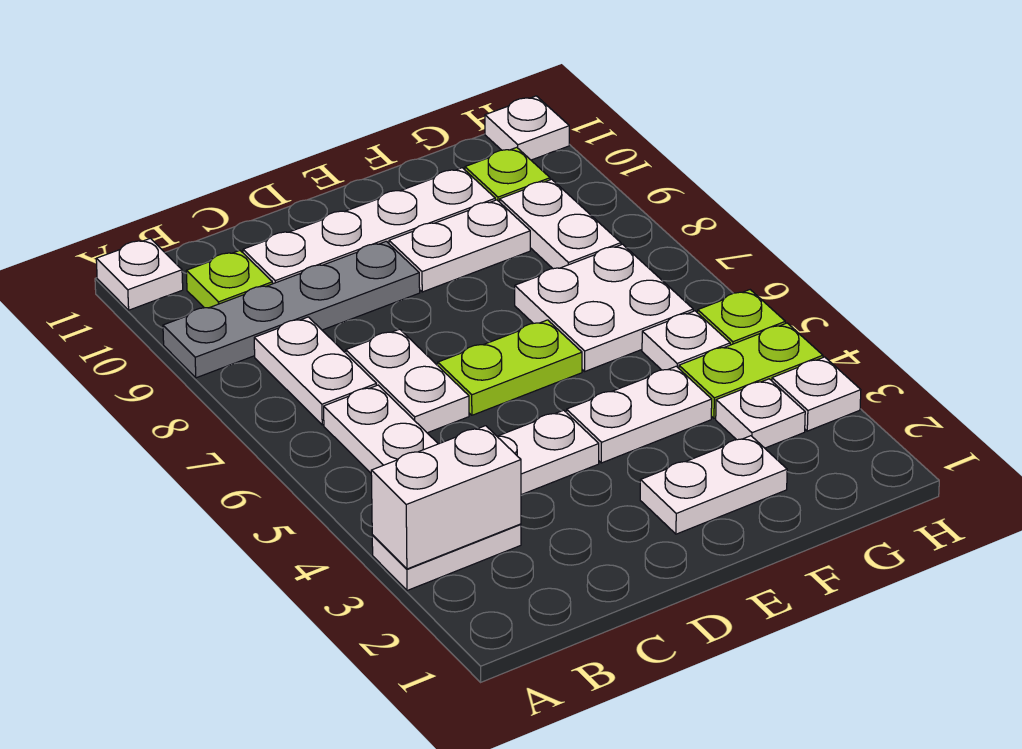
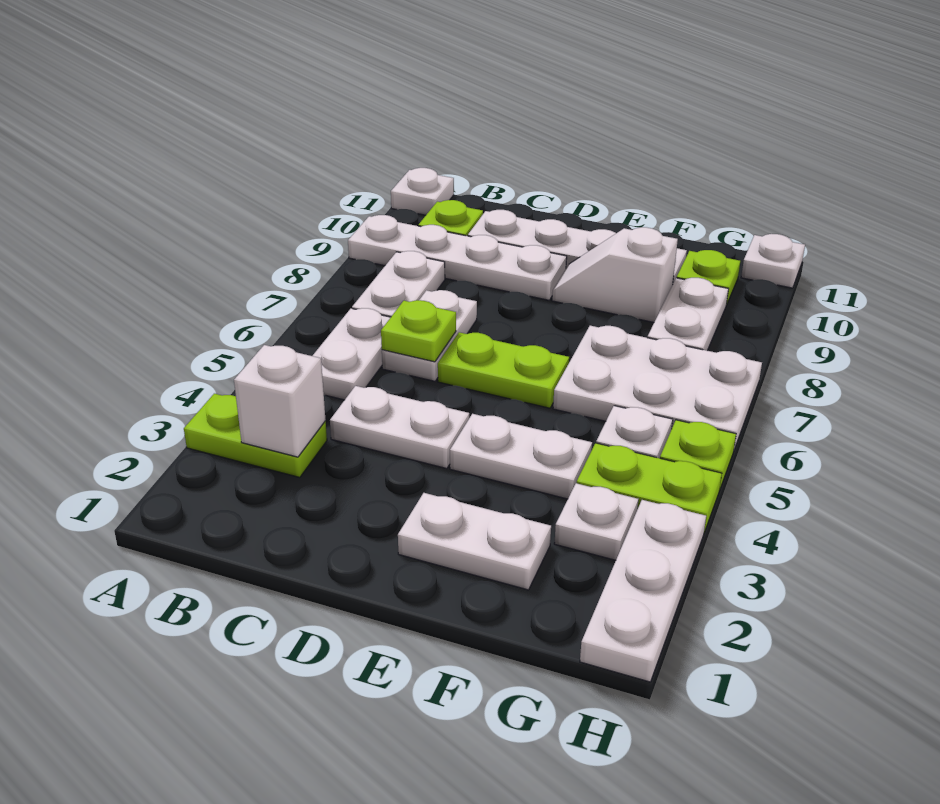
white 1x2 plate [372,524,521,591] -> lime 1x2 plate [184,394,327,477]
white 1x2 brick [371,426,521,569] -> white 1x1 brick [234,345,326,457]
grey 1x4 plate [163,241,420,378] -> white 1x4 plate [348,215,567,300]
none -> lime 1x1 plate [381,300,456,362]
white 1x2 plate [389,200,530,292] -> white 1x2 slope [552,227,678,322]
white 2x2 plate [515,244,693,371] -> white 2x3 plate [553,326,762,449]
white 1x1 plate [772,357,861,431] -> white 1x3 plate [580,500,706,682]

